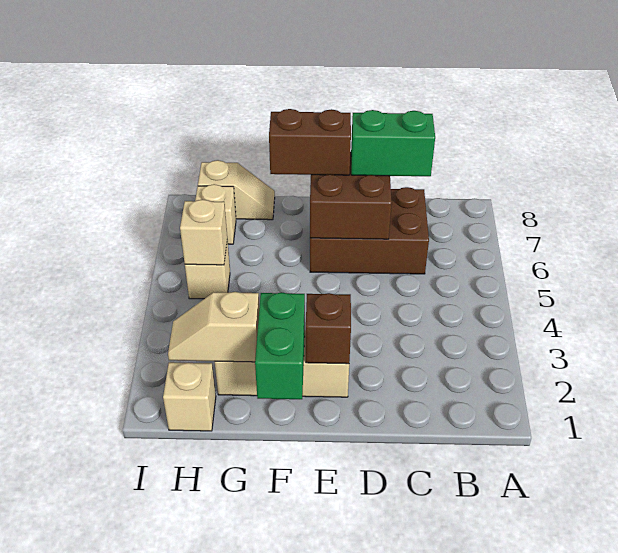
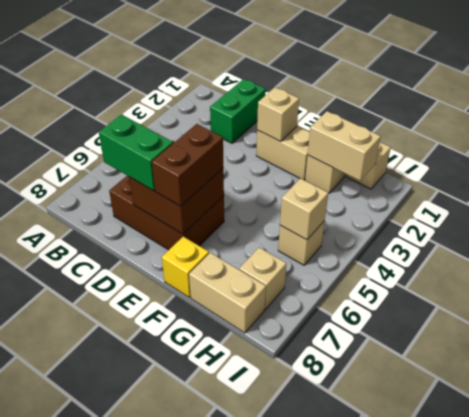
brown 1x1 brick [306,293,351,364] -> tan 1x1 brick [257,87,299,141]
brown 1x2 brick [269,109,351,175] -> brown 1x2 brick turned to [152,124,223,206]
green 1x2 brick [255,293,305,399] -> green 1x2 brick moved to [210,79,266,143]
none -> yellow 1x1 brick [162,237,209,298]
tan 1x2 slope [168,292,259,362] -> tan 1x2 brick [308,111,381,181]
tan 1x2 slope [198,160,275,220] -> tan 1x2 brick [189,253,266,333]

